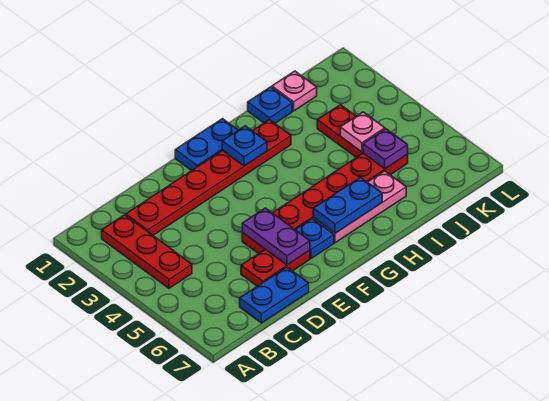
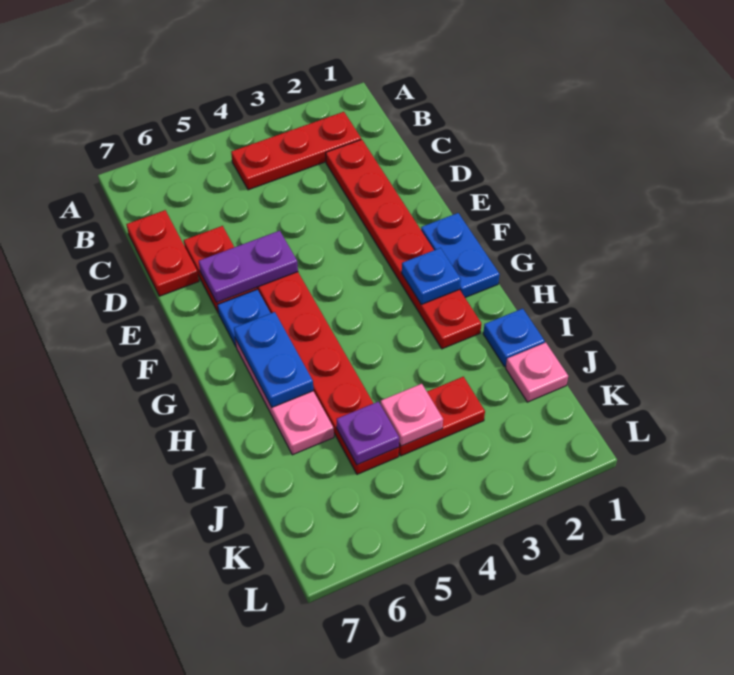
blue 1x2 plate [240,267,309,323] -> red 1x2 plate [126,210,199,296]

